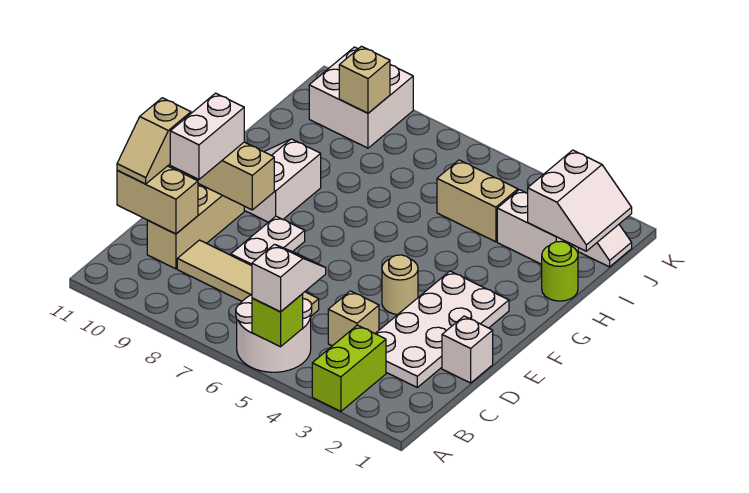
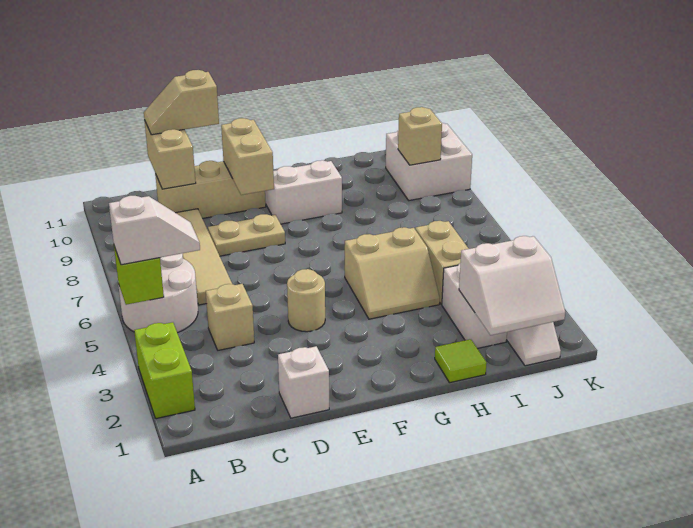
lime 1x2 brick [312,325,386,411] -> lime 1x2 brick turned to [134,322,195,419]
white 2x4 plate [375,271,509,387] -> none
white 1x2 plate [231,216,305,266] -> tan 1x2 plate [208,214,285,256]
white 1x2 brick [170,93,244,179] -> none
none -> tan 2x2 slope [344,227,440,319]
lime 1x1 round brick [542,241,578,301] -> lime 1x1 tile [435,339,487,383]

